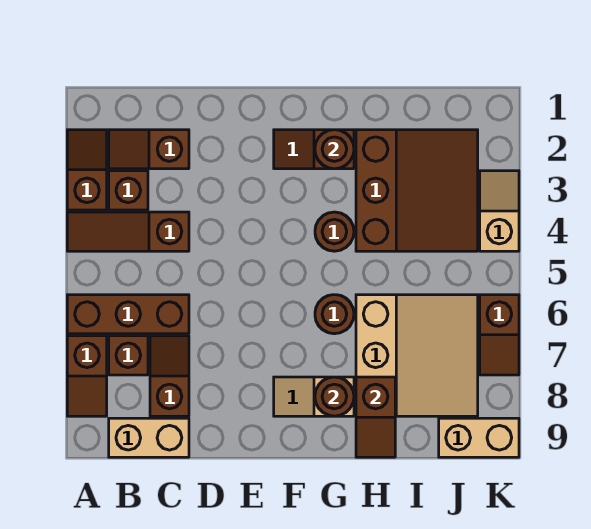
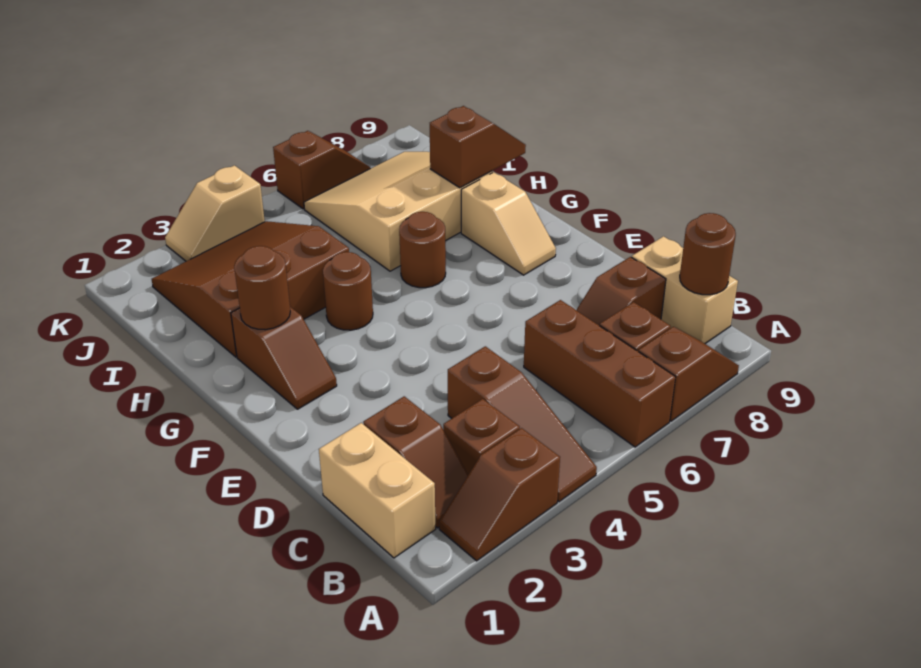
brown 1x1 round brick [315,377,354,416] -> brown 1x1 round brick moved to [680,213,736,295]
tan 1x2 brick [439,418,519,457] -> tan 1x2 brick moved to [319,423,436,558]

